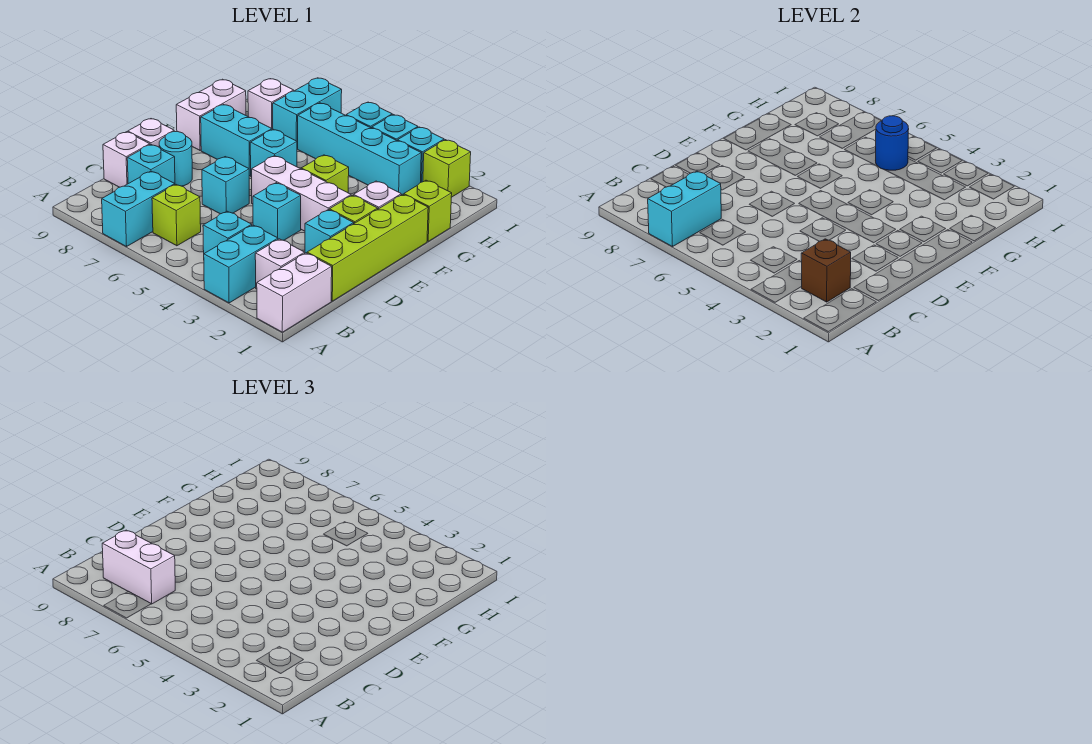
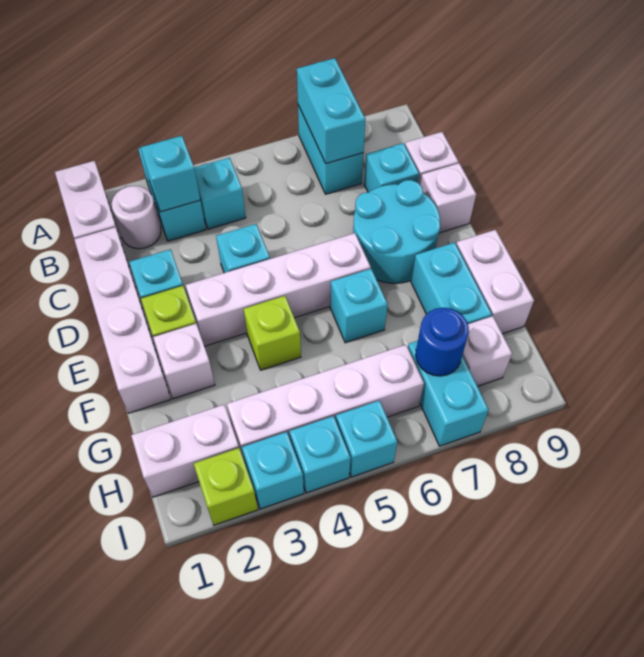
white 1x1 brick [255,239,305,289] -> white 1x1 round brick [112,186,161,249]
brown 1x1 brick [801,239,851,302] -> none
lime 1x1 brick [152,185,201,246] -> none
white 1x2 brick [102,530,175,604] -> white 1x2 brick moved to [131,405,239,497]
lime 1x4 brick [307,194,428,301] -> white 1x4 brick [74,227,171,413]
cyan 1x1 brick [202,157,249,214] -> cyan 1x1 brick moved to [141,136,200,212]
cyan 1x1 round brick [159,132,192,186] -> cyan 2x2 round brick [353,180,440,283]
white 1x3 brick [252,156,351,231] -> white 1x4 brick [186,233,371,346]
cyan 1x2 brick [201,104,272,176] -> cyan 1x2 brick turned to [411,243,492,324]
lime 1x1 brick [404,180,452,241] -> none
cyan 1x4 brick [298,103,421,195] -> white 1x4 brick [227,345,424,462]
blue 1x1 round brick [876,116,909,170] -> blue 1x1 round brick moved to [416,308,469,376]

